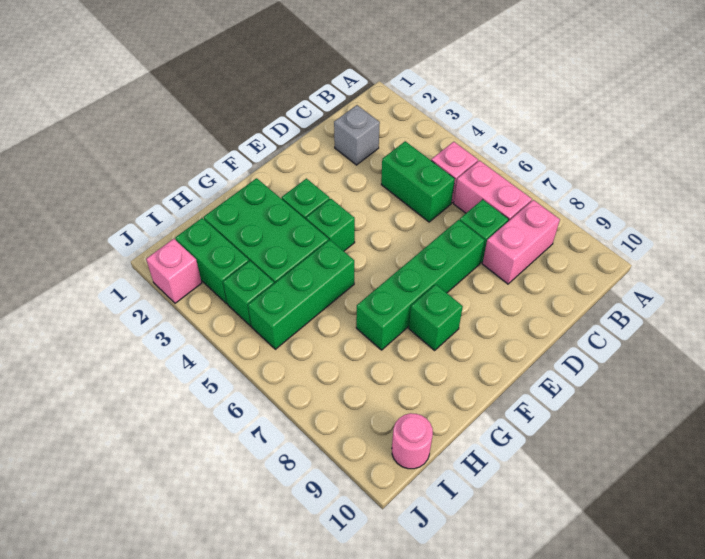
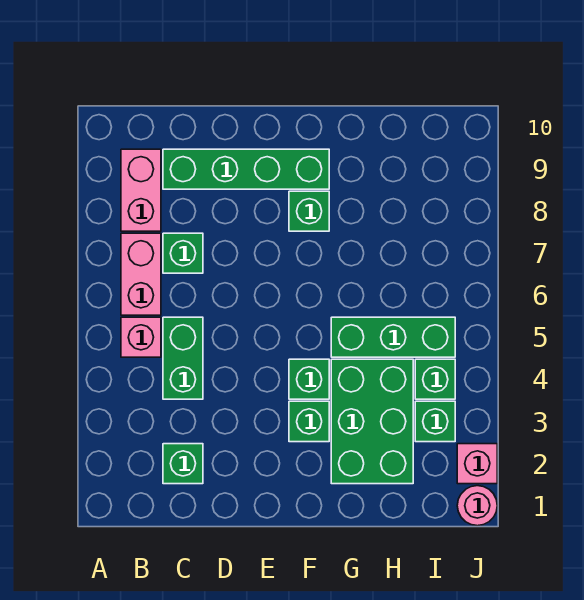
pink 1x2 brick [482,200,560,284] -> pink 1x2 brick turned to [121,149,161,231]
grey 1x1 brick [334,105,380,165] -> green 1x1 brick [163,444,203,484]
green 1x4 brick [356,220,485,350] -> green 1x4 brick moved to [163,149,329,189]
green 1x2 brick [175,218,249,304] -> green 1x1 brick [415,401,455,442]
pink 1x1 round brick [392,413,433,469] -> pink 1x1 round brick moved to [457,486,497,526]

